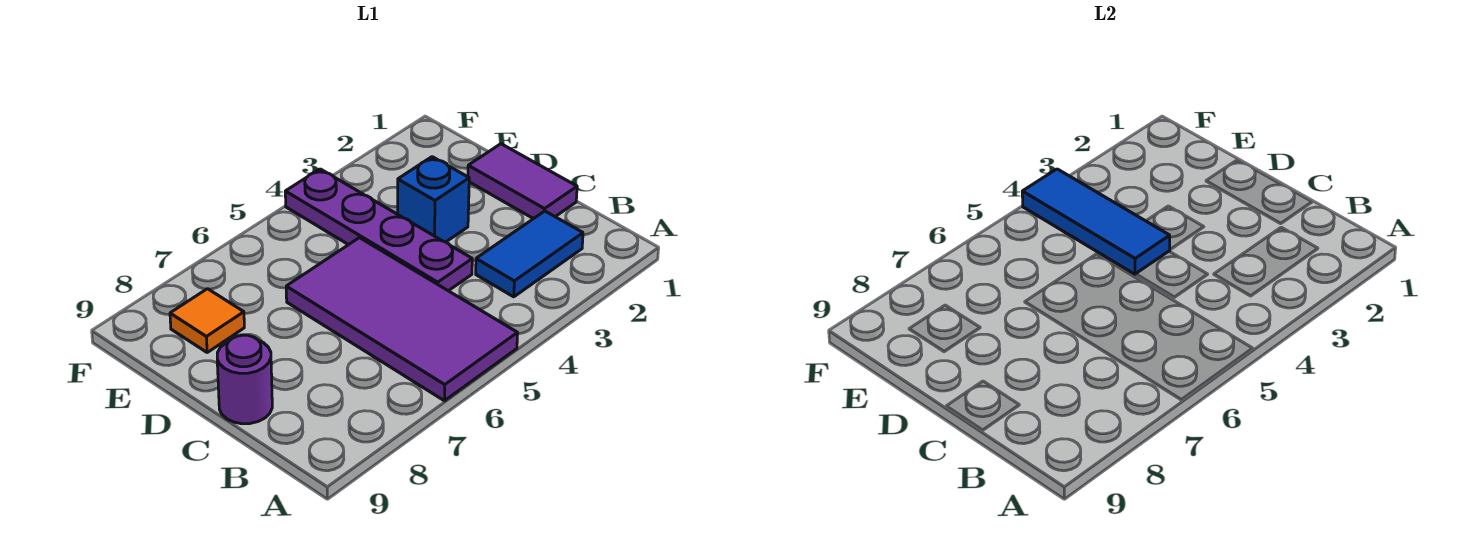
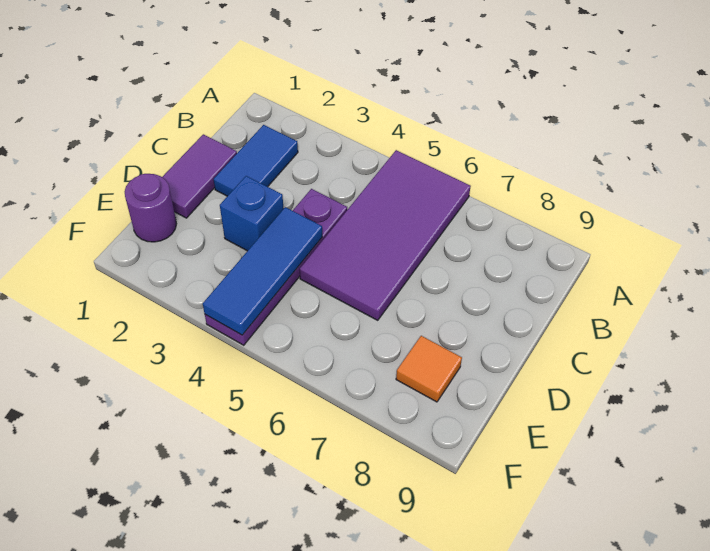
blue 1x2 tile [476,211,583,297] -> blue 1x2 tile turned to [214,125,298,196]
purple 1x1 round brick [217,335,272,424] -> purple 1x1 round brick moved to [125,174,176,242]

